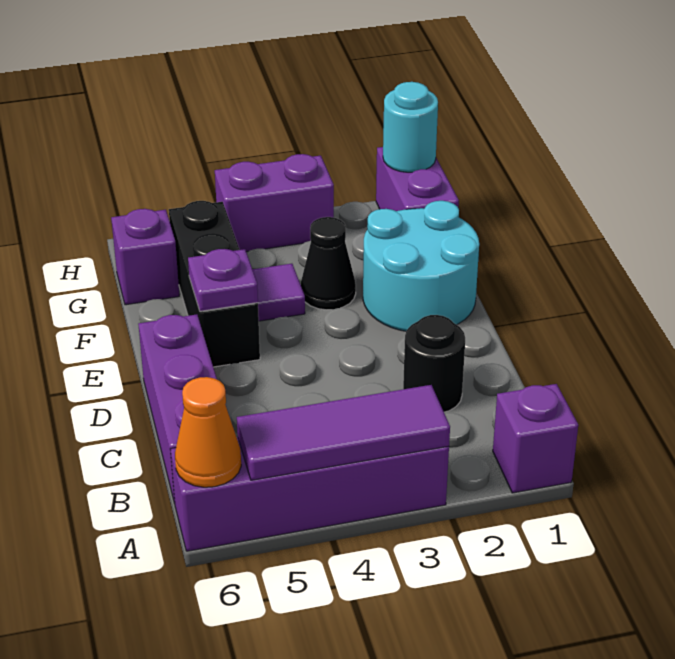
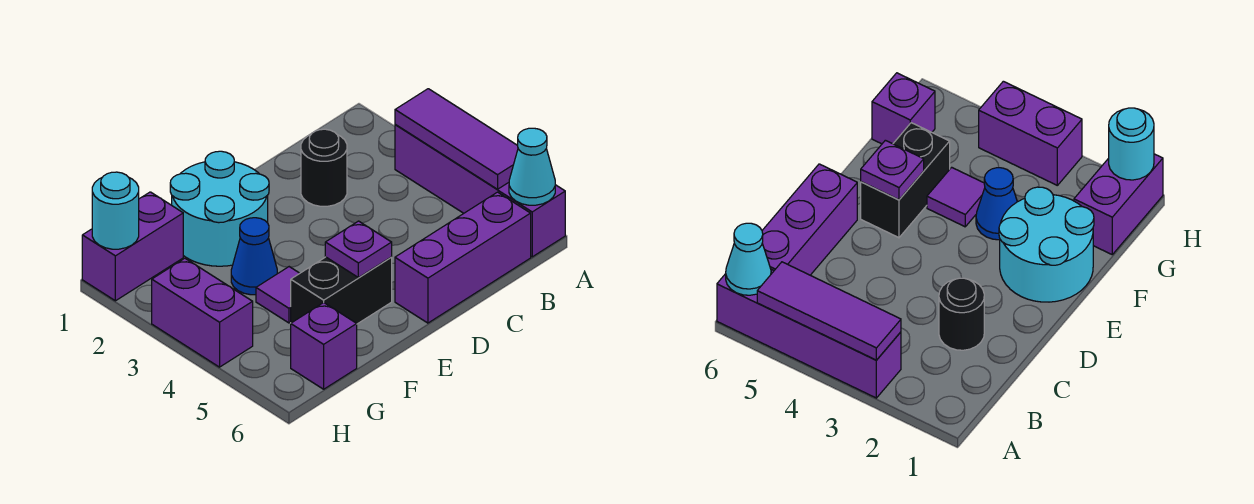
purple 1x1 brick [493,384,578,493] -> none
orange 1x1 cone [175,377,241,487] -> cyan 1x1 cone [509,128,555,205]
black 1x3 brick [169,201,260,367] -> black 1x2 brick [291,257,392,324]
black 1x1 cone [301,217,356,310] -> blue 1x1 cone [231,218,277,295]

